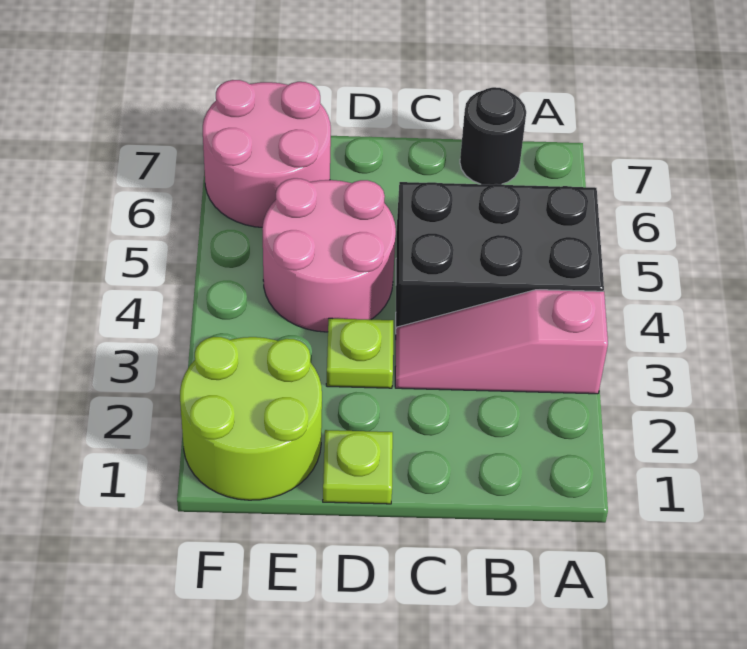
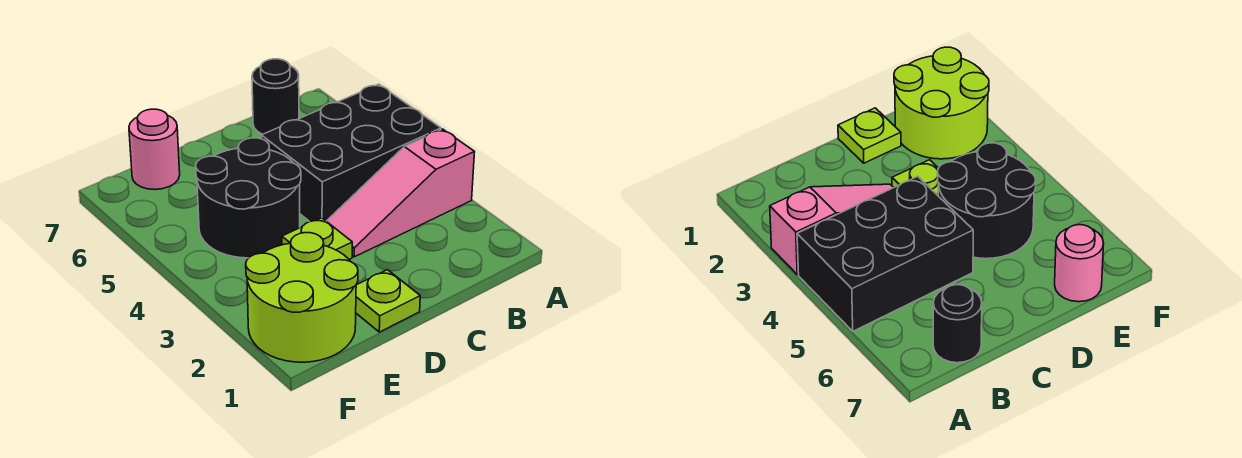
pink 2x2 round brick [262,178,396,332] -> black 2x2 round brick [196,138,301,258]
pink 2x2 round brick [203,80,331,227] -> pink 1x1 round brick [129,109,180,190]

